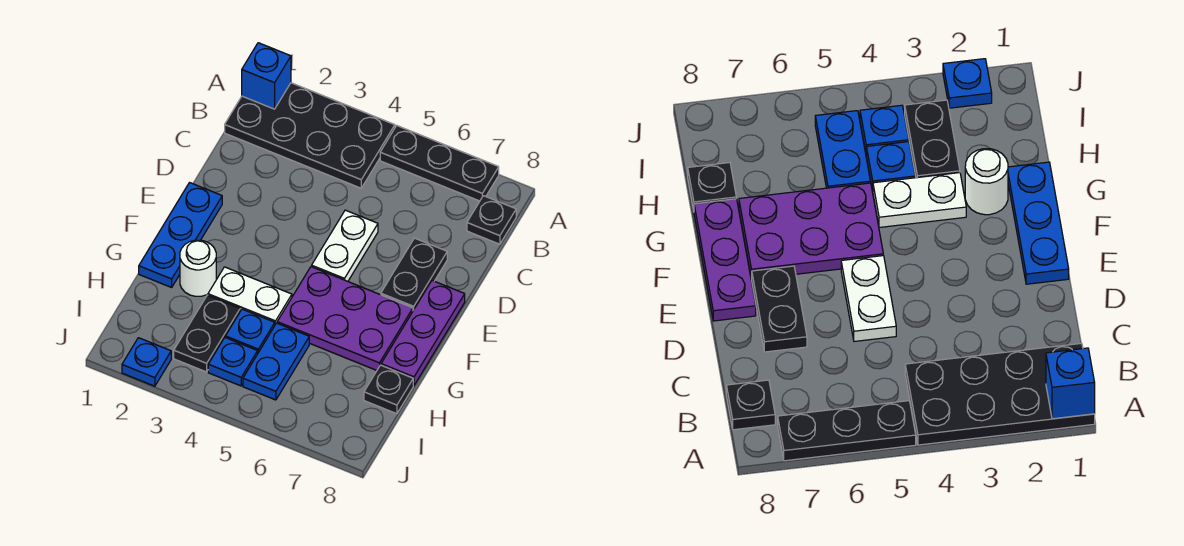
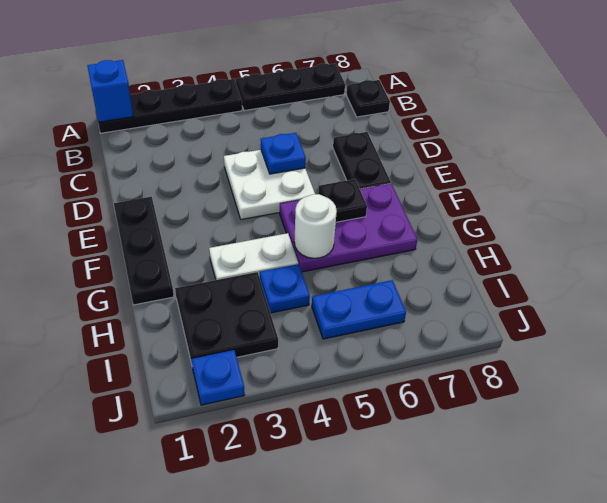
black 2x4 plate [225,83,395,188] -> black 1x4 plate [98,79,242,133]
white 1x2 plate [312,210,378,281] -> white 2x2 plate [224,150,315,220]
blue 1x3 plate [139,183,222,287] -> black 1x3 plate [114,197,174,305]
purple 1x3 plate [381,281,465,385] -> none
white 1x1 round brick [180,240,216,296] -> white 1x1 round brick moved to [294,194,337,258]
black 1x2 plate [174,295,240,372] -> black 2x2 plate [175,272,278,364]
blue 1x2 plate [243,323,309,400] -> blue 1x2 plate turned to [312,280,406,339]
black 1x1 plate [364,365,413,414] -> black 1x1 plate moved to [318,179,367,222]
blue 1x1 plate [208,338,258,386] -> blue 1x1 plate moved to [261,133,306,174]

